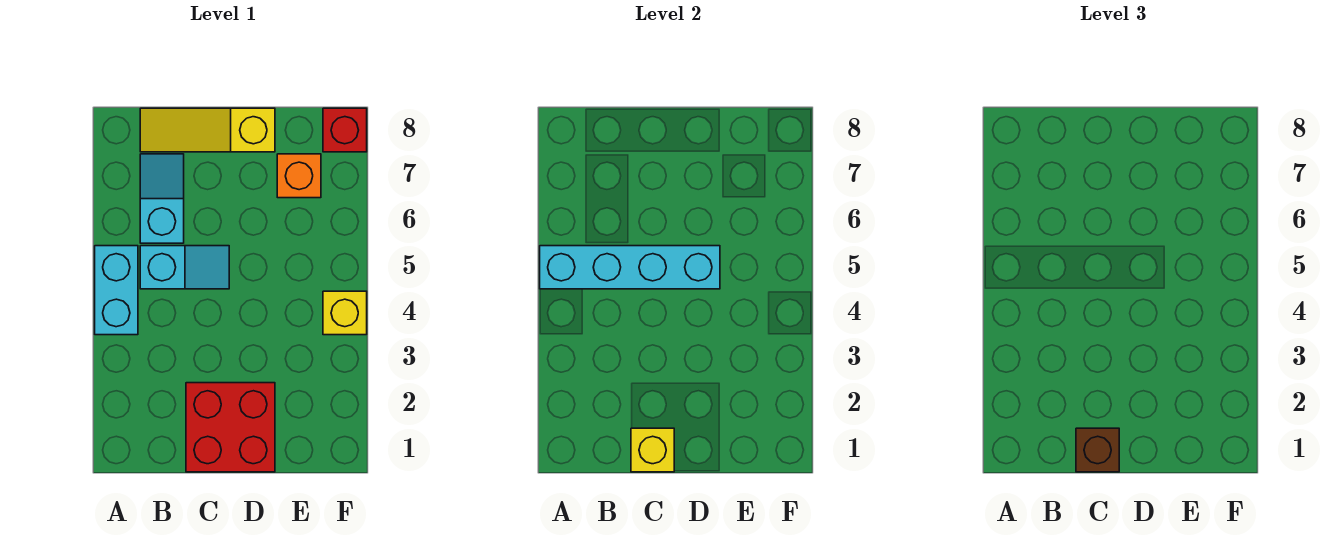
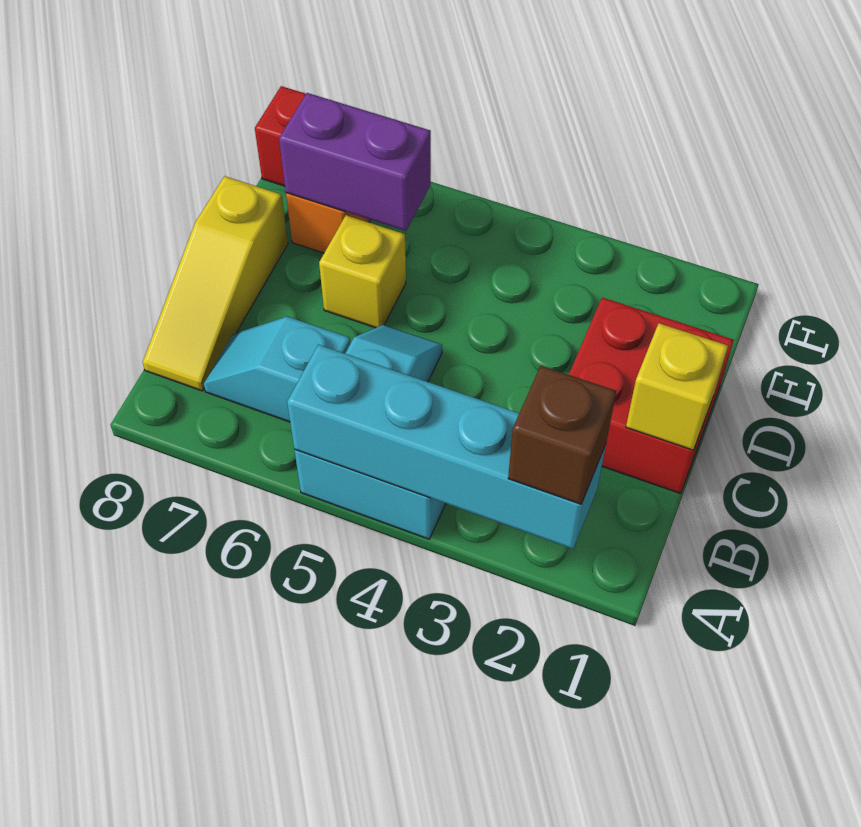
cyan 1x4 brick [540,246,720,289] -> cyan 1x4 brick turned to [287,345,606,549]
brown 1x1 brick [1076,428,1119,472] -> brown 1x1 brick moved to [508,366,616,504]
none -> purple 1x2 brick [279,93,431,231]
yellow 1x1 brick [323,291,367,335] -> yellow 1x1 brick moved to [319,215,406,328]

